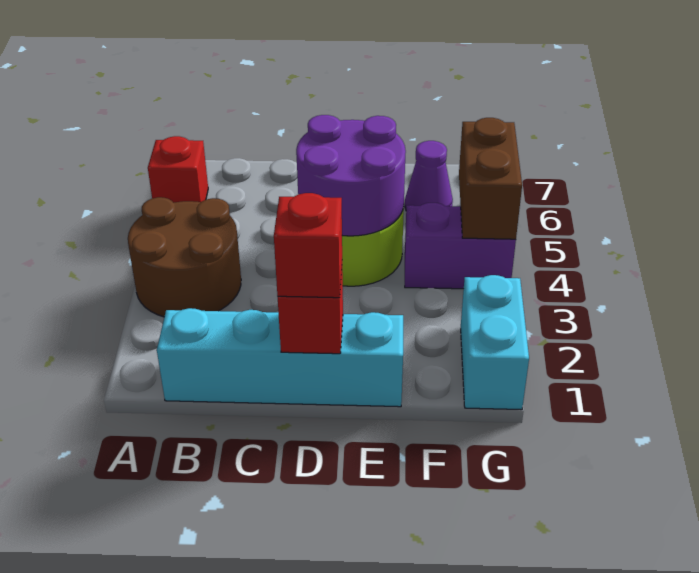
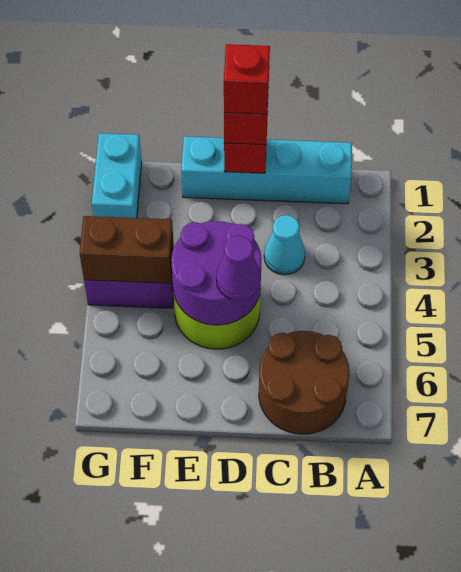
brown 2x2 round brick [128,197,241,317] -> brown 2x2 round brick moved to [259,331,349,434]
red 1x1 brick [148,136,208,203] -> red 1x1 brick moved to [224,44,270,114]
none -> cyan 1x1 cone [264,215,305,275]
purple 1x1 cone [405,141,453,209] -> purple 1x1 cone moved to [216,236,261,300]
brown 1x2 brick [459,118,522,239] -> brown 1x2 brick turned to [80,216,174,283]

